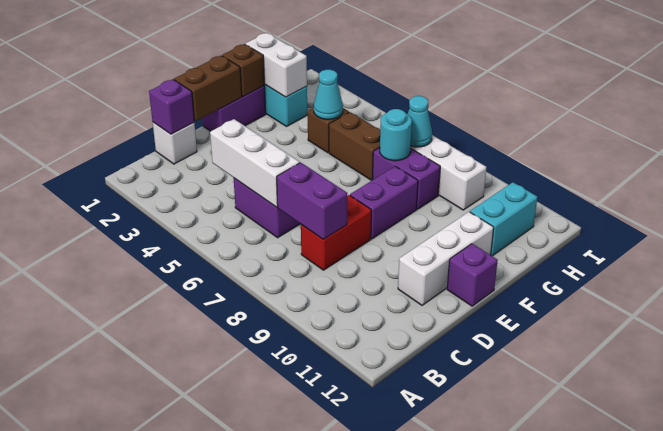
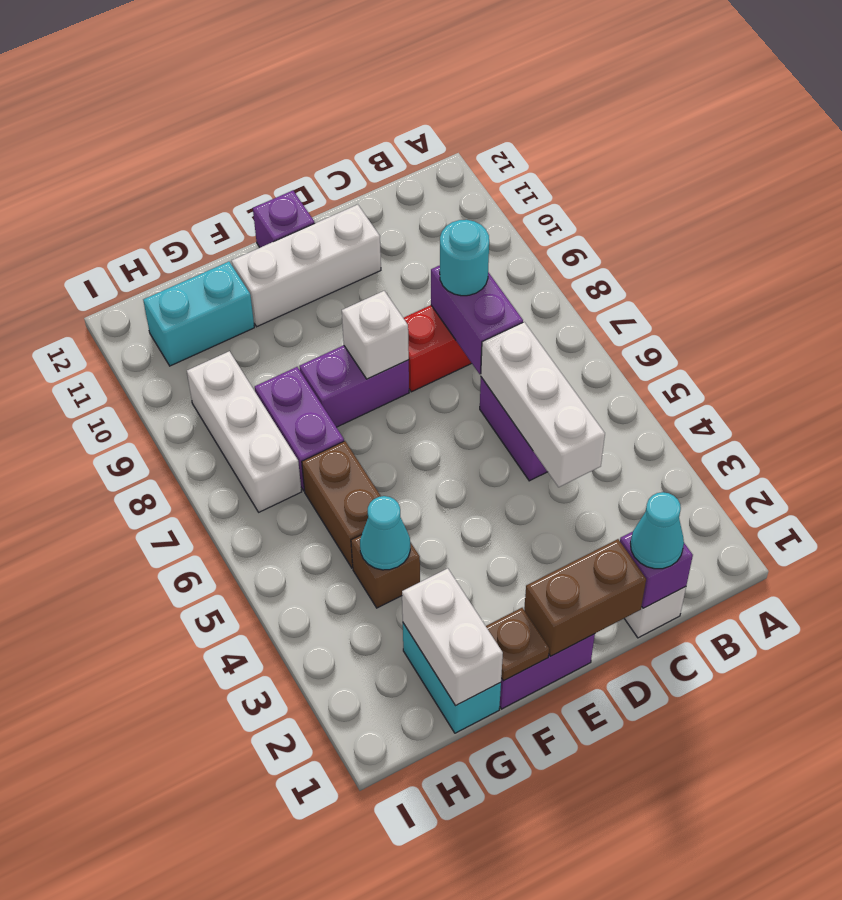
none -> white 1x1 brick [342,291,409,379]
brown 1x1 brick [222,44,265,97] -> brown 1x1 plate [486,608,549,681]
cyan 1x1 round brick [380,109,412,161] -> cyan 1x1 round brick moved to [440,220,489,296]
cyan 1x1 cone [408,96,432,147] -> cyan 1x1 cone moved to [630,492,684,569]

